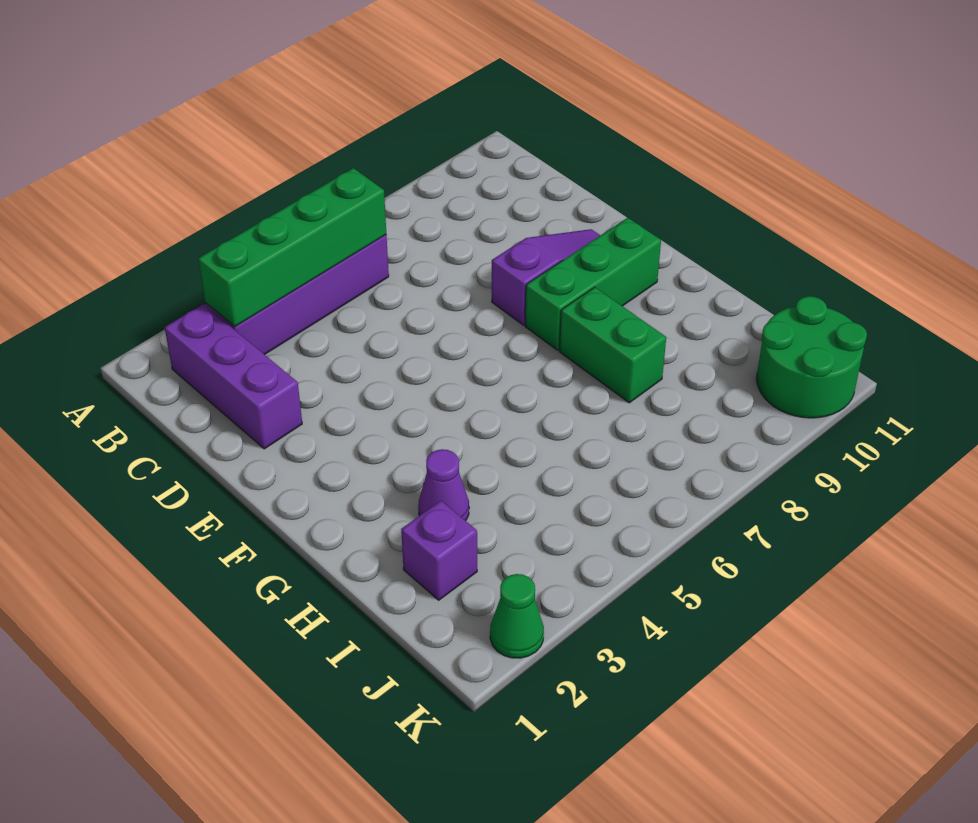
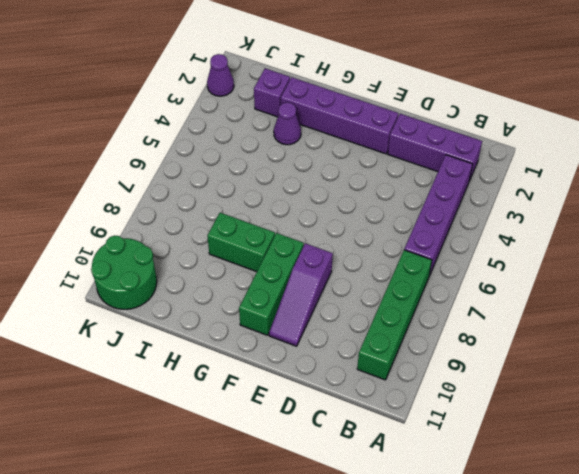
green 1x4 brick [198,168,386,327] -> green 1x4 brick moved to [357,250,432,380]
none -> purple 1x4 brick [281,77,398,154]
green 1x1 cone [490,574,544,658] -> purple 1x1 cone [207,54,234,96]

